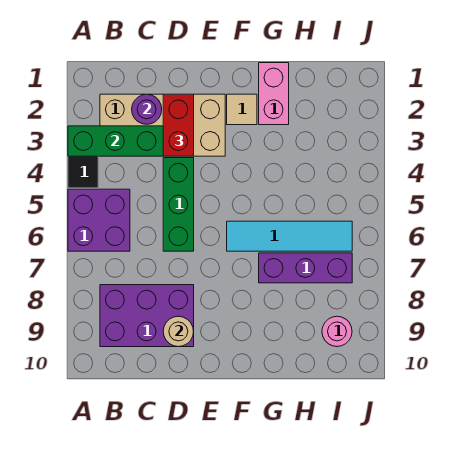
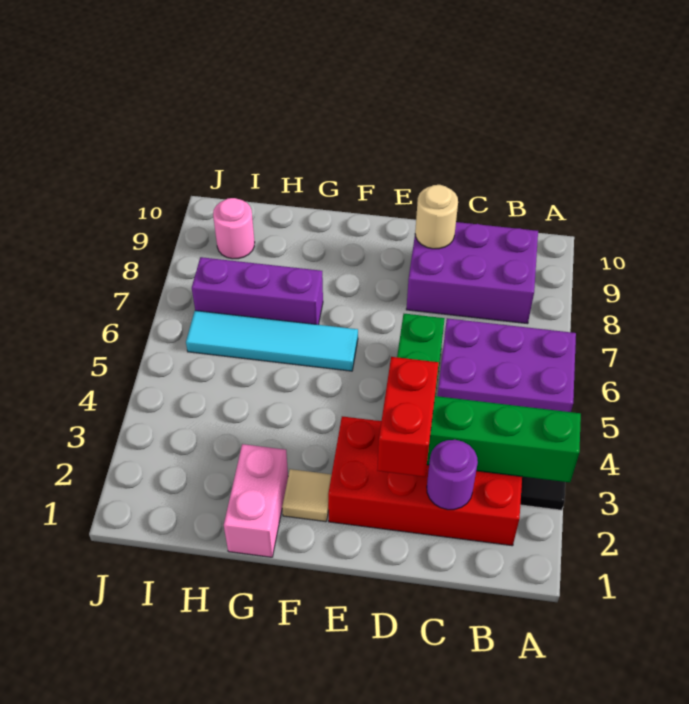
purple 2x2 brick [68,189,130,251] -> purple 2x3 brick [438,318,576,412]
tan 2x4 brick [100,94,225,156] -> red 2x4 brick [328,416,522,546]

